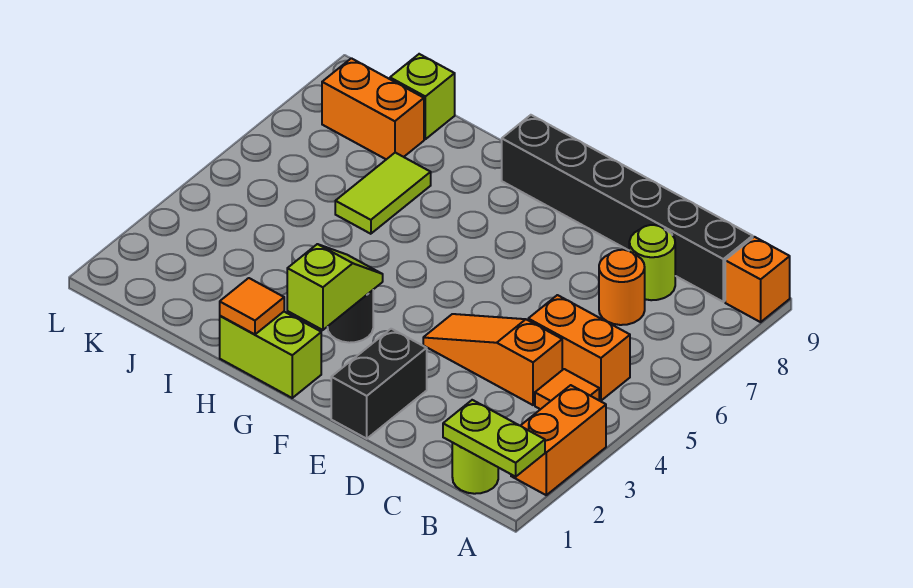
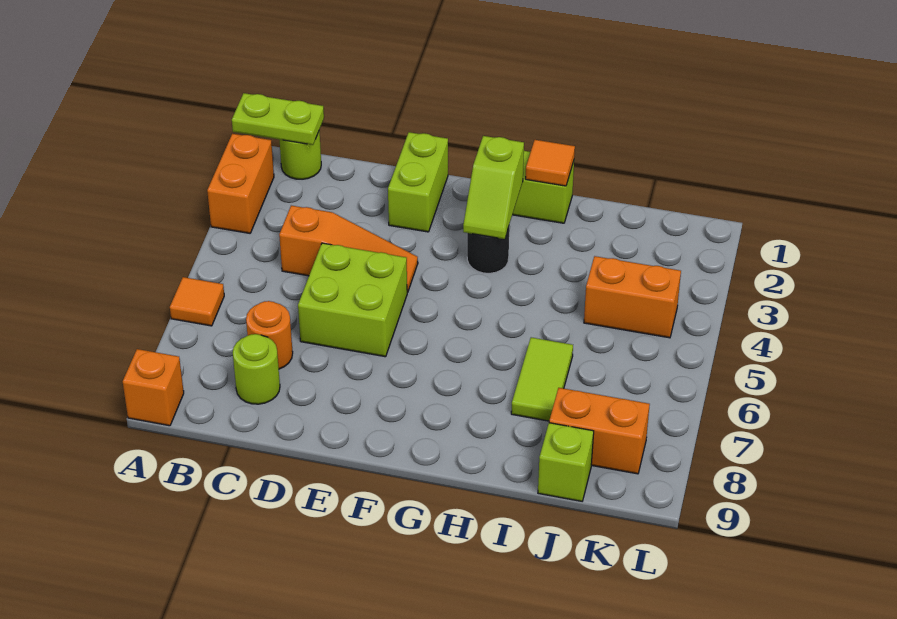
orange 1x1 tile [535,369,599,409] -> orange 1x1 tile moved to [170,277,224,326]
orange 1x2 brick [528,295,630,401] -> orange 1x2 brick moved to [584,256,681,338]
black 1x6 brick [502,115,753,302] -> none
none -> lime 2x2 brick [298,243,408,357]
black 1x2 brick [331,329,427,439] -> lime 1x2 brick [388,132,448,232]

